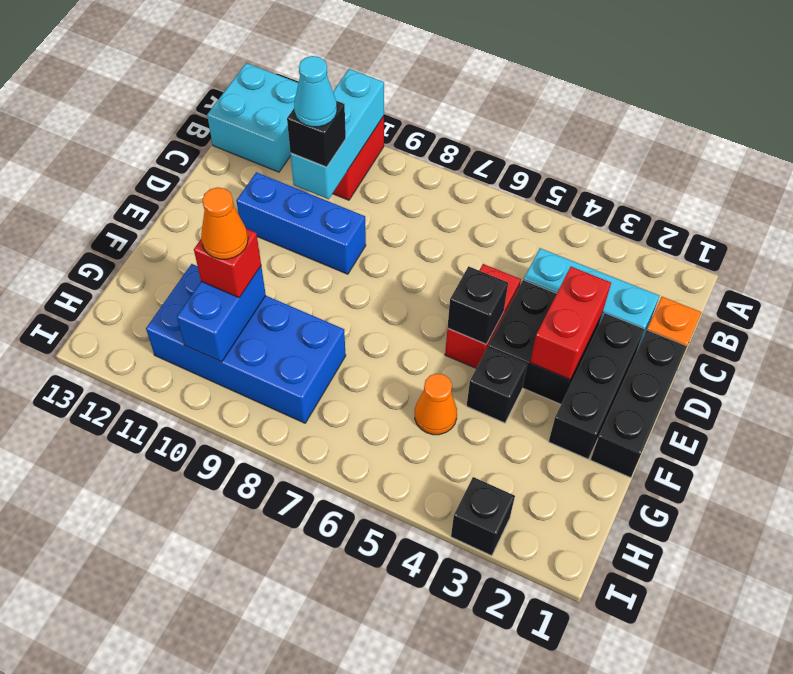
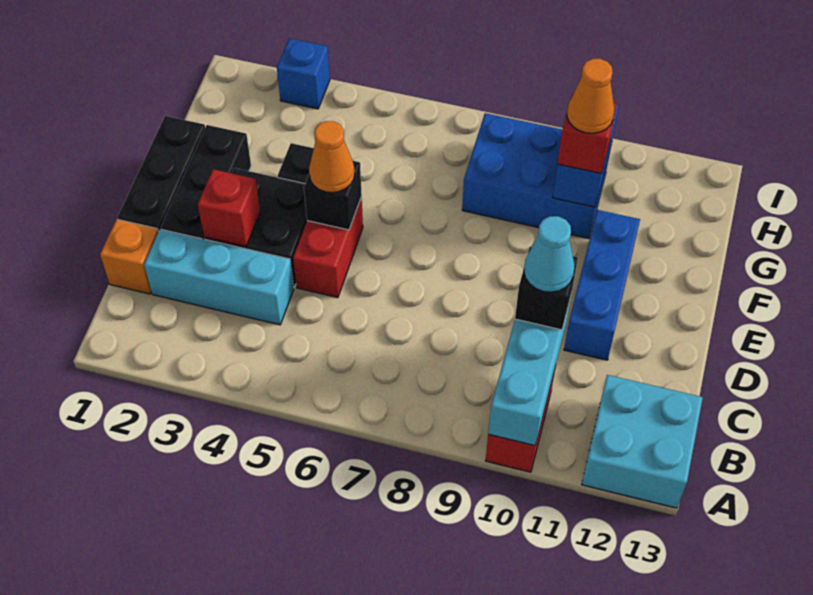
red 1x2 brick [530,267,611,380] -> red 1x1 brick [198,169,260,247]
blue 1x3 brick [236,172,366,274] -> blue 1x3 brick turned to [564,210,640,360]
orange 1x1 cone [415,374,457,435] -> orange 1x1 cone moved to [309,121,355,193]
blue 2x4 brick [146,264,346,423] -> blue 2x3 brick [462,113,612,239]
black 1x1 brick [451,477,515,556] -> blue 1x1 brick [277,38,330,109]

